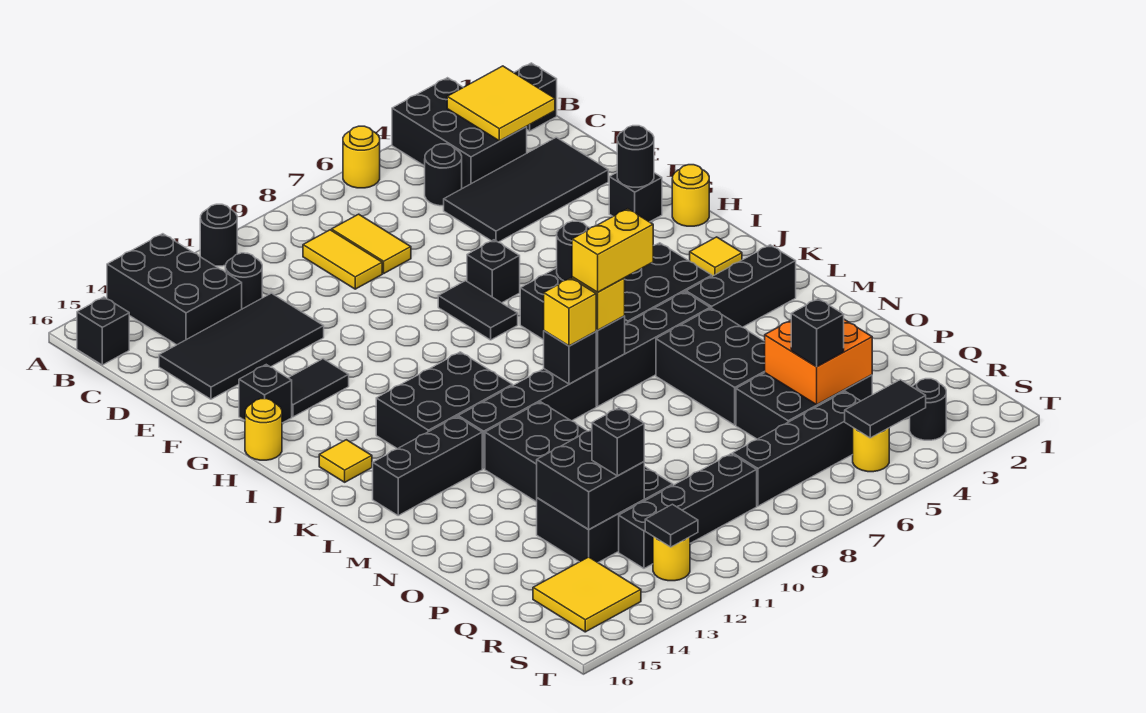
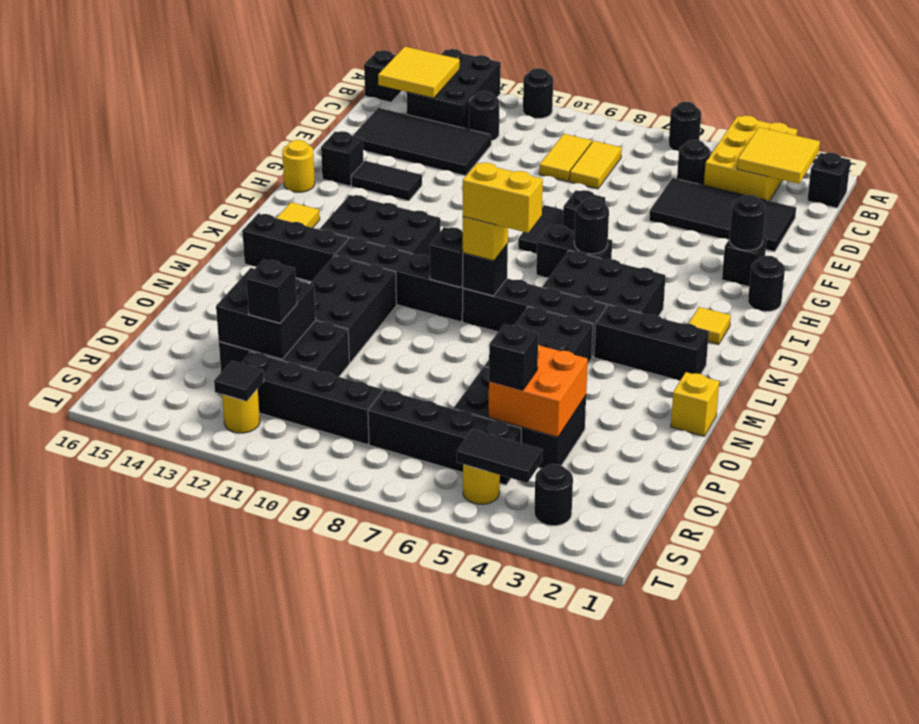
black 2x3 brick [392,78,527,189] -> yellow 2x3 brick [704,115,797,201]
yellow 1x1 round brick [343,126,380,188] -> black 1x1 round brick [669,102,701,151]
yellow 1x1 round brick [672,165,709,226] -> black 1x1 round brick [748,256,785,312]
yellow 1x1 brick [544,278,596,346] -> yellow 1x1 brick moved to [671,372,719,436]
yellow 2x2 tile [533,557,641,632] -> yellow 2x2 tile moved to [378,47,460,98]

